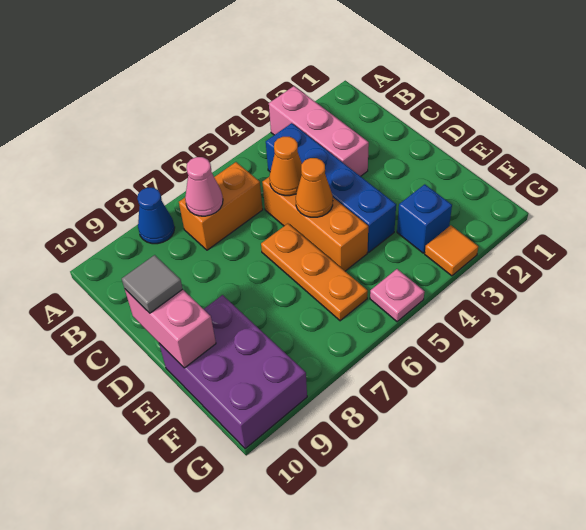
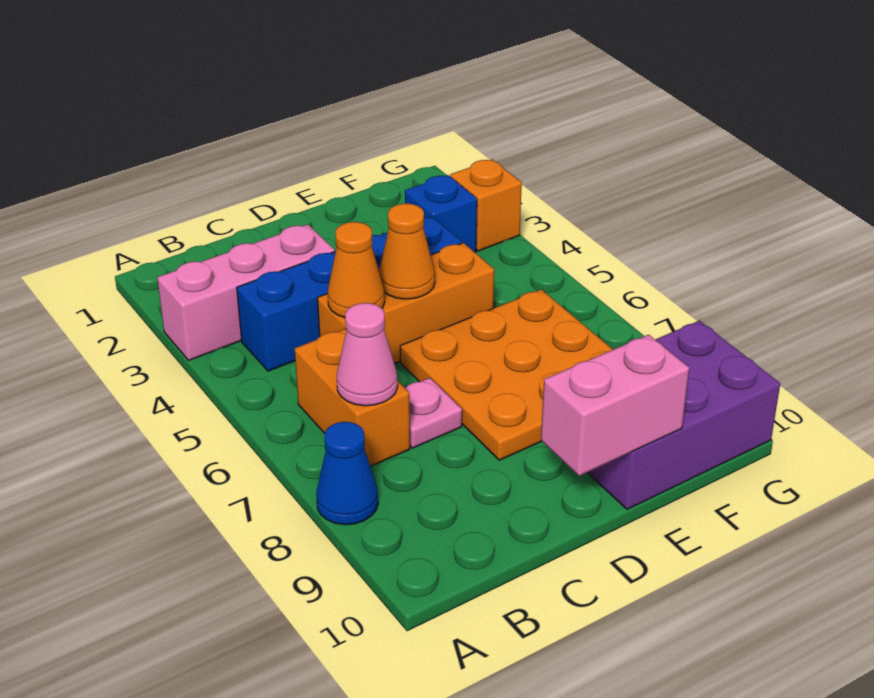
orange 1x3 plate [261,224,368,321] -> orange 3x3 plate [400,289,613,460]
grey 1x1 tile [122,255,183,313] -> none
orange 1x1 tile [425,225,478,276] -> orange 1x1 brick [450,160,522,251]
pink 1x1 plate [370,269,425,322] -> pink 1x1 plate moved to [405,378,462,448]

